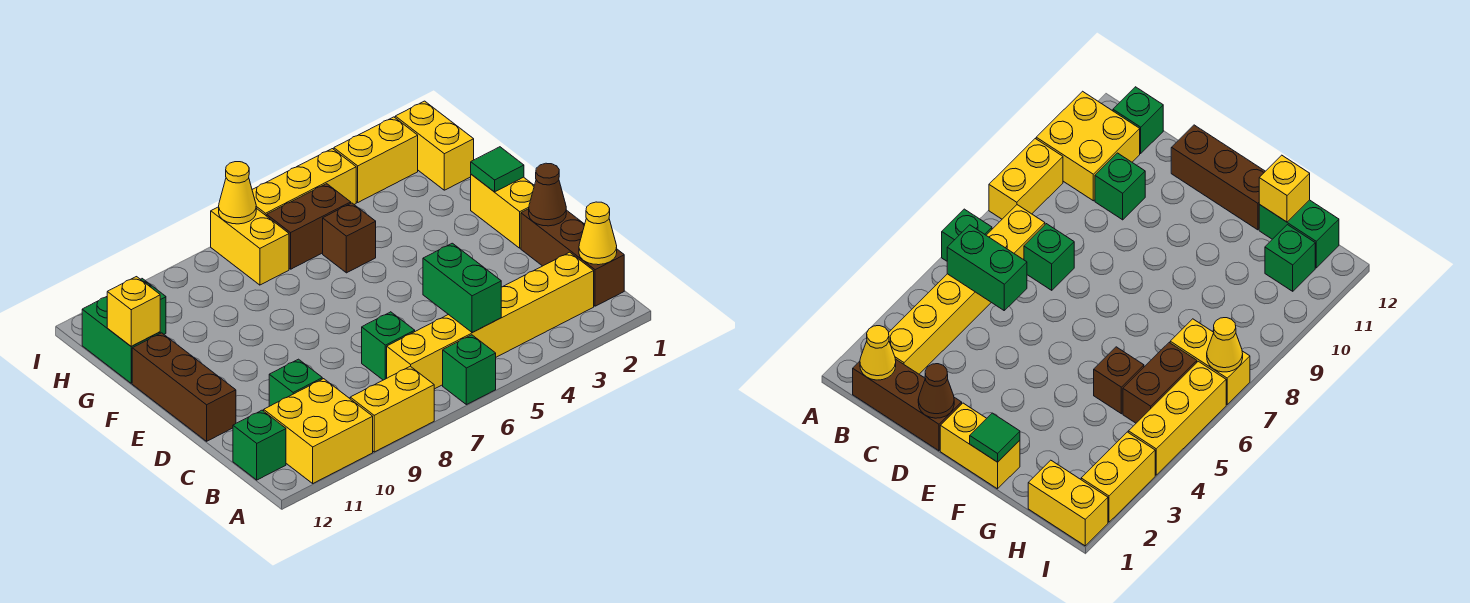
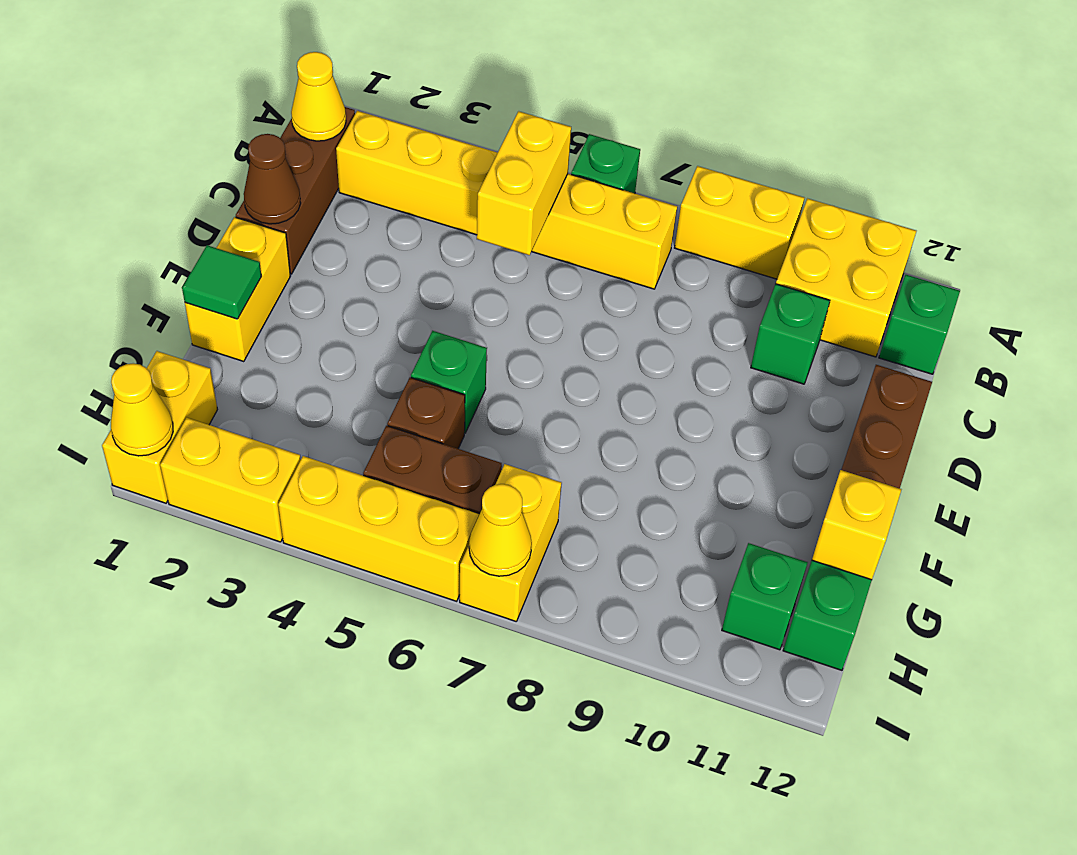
green 1x2 brick [423,243,501,333] -> yellow 1x2 brick [477,111,571,255]
green 1x1 brick [362,312,415,380] -> green 1x1 brick moved to [411,331,487,433]
none -> yellow 1x1 cone [111,363,173,456]

